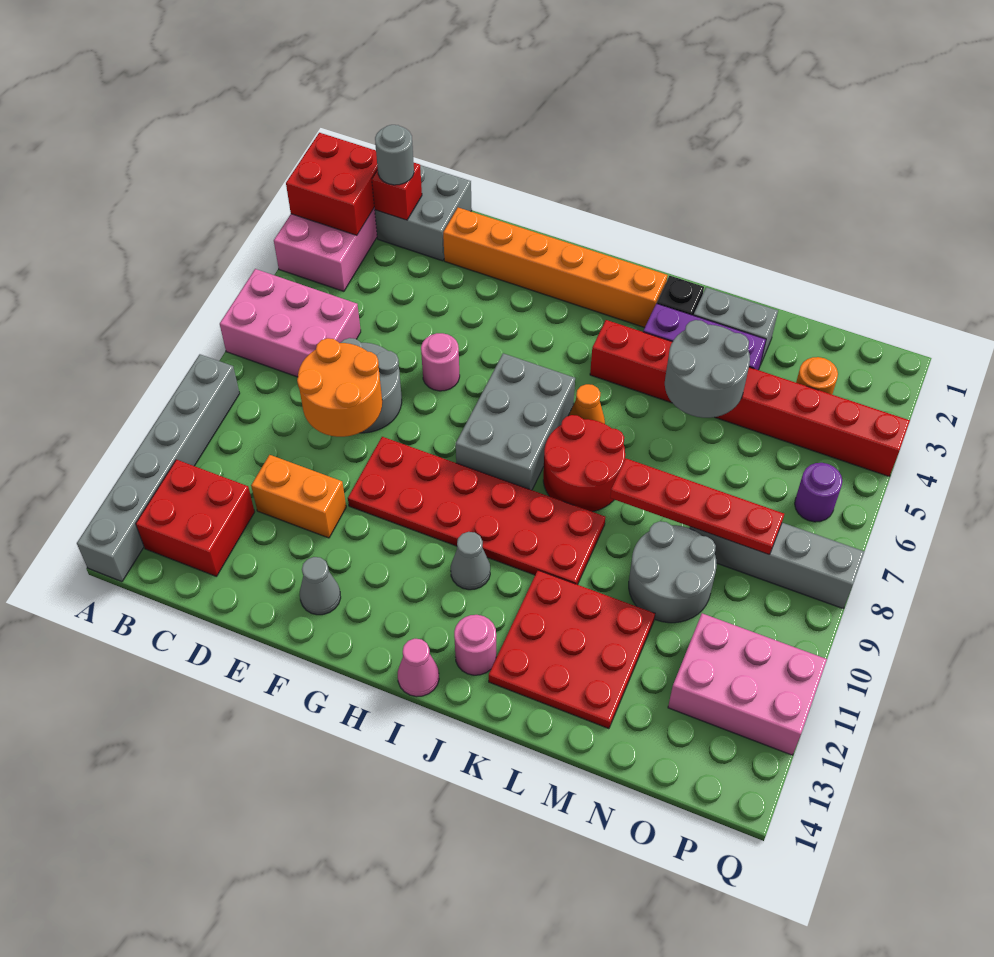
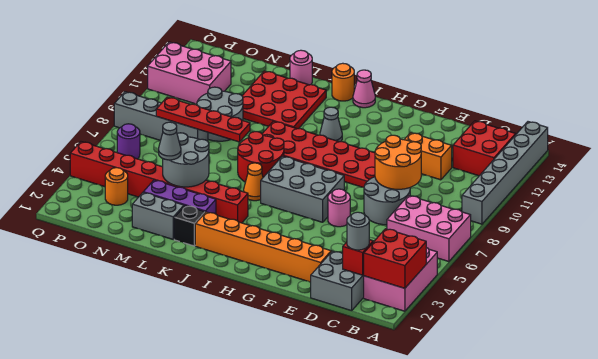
grey 1x1 cone [300,557,341,615] -> grey 1x1 cone moved to [159,122,181,160]
grey 2x3 brick [456,353,575,490] -> grey 2x3 brick turned to [261,156,344,222]
pink 1x1 round brick [454,615,496,675] -> pink 1x1 round brick moved to [290,50,312,85]
none -> orange 1x1 round brick [332,63,354,101]

